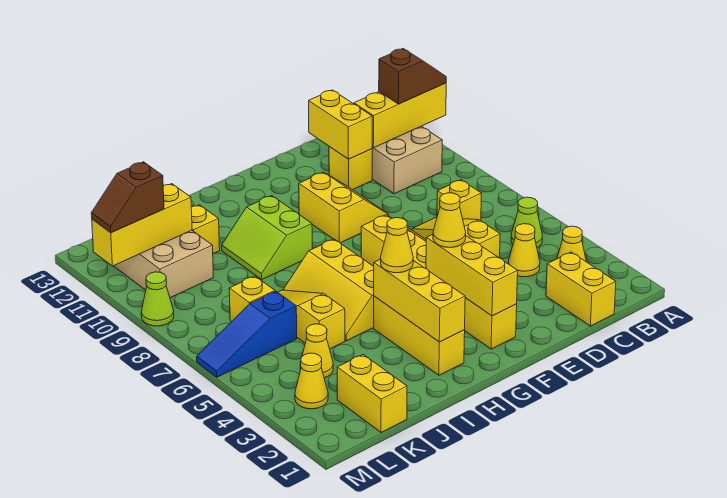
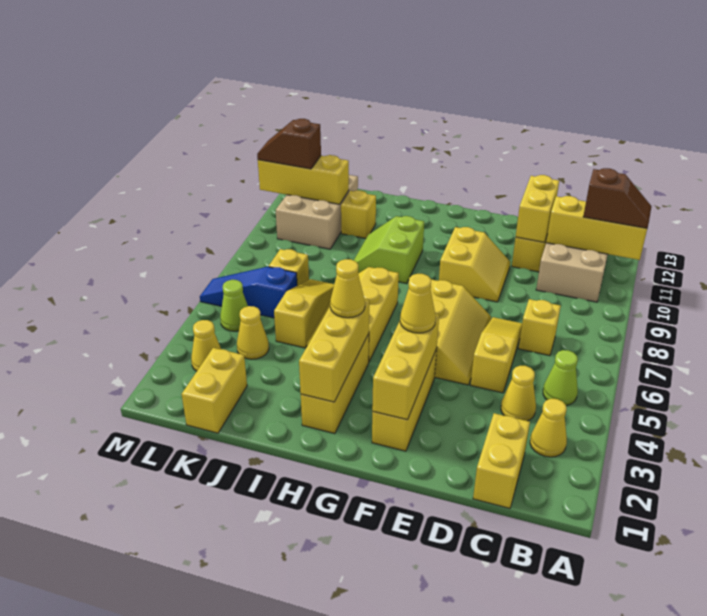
lime 1x1 cone [141,272,174,326] -> lime 1x1 cone moved to [220,280,248,331]

